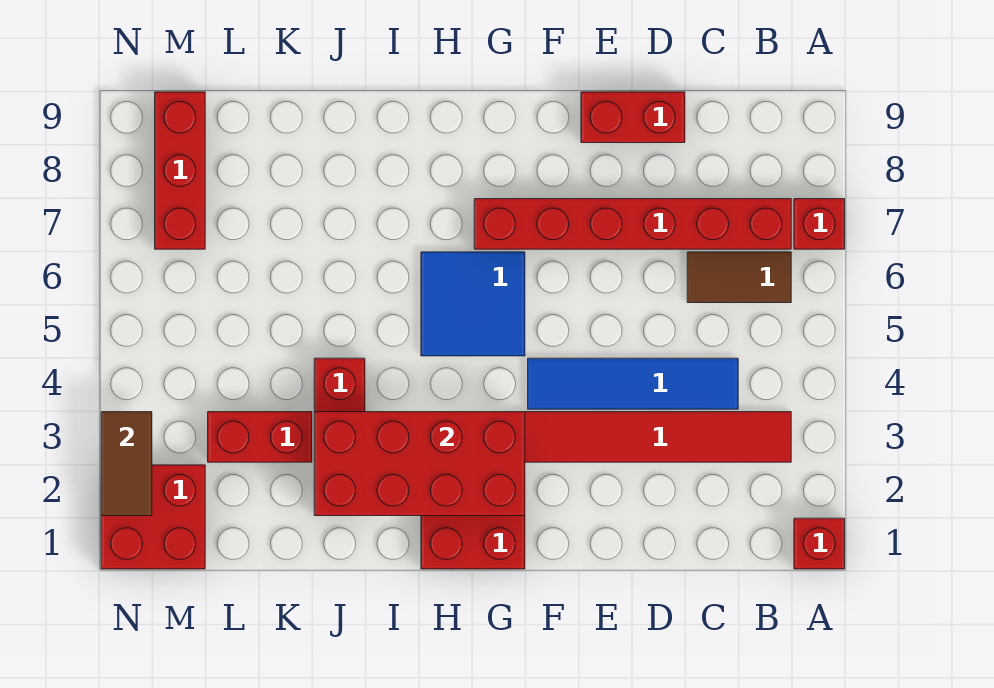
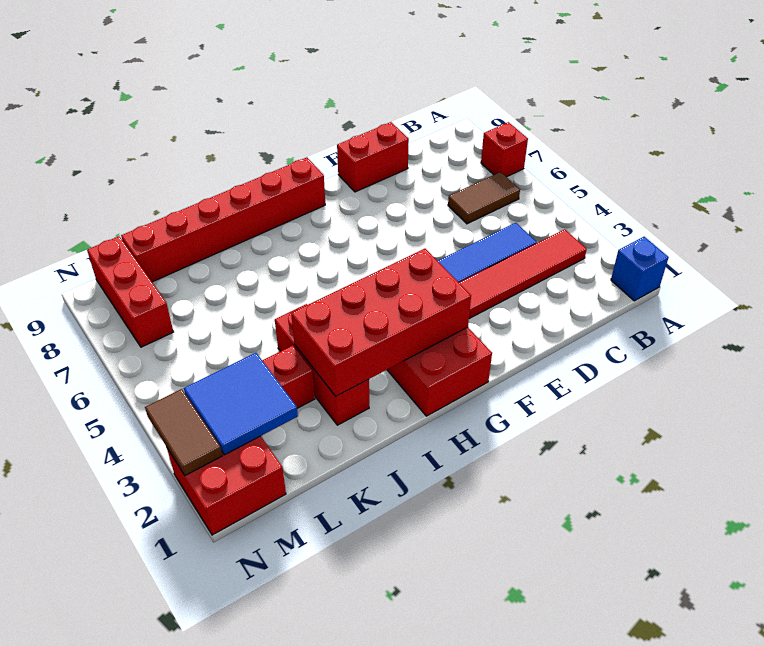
red 1x1 brick [794,518,845,569] -> blue 1x1 brick [611,237,669,301]
red 1x6 brick [474,199,791,249] -> red 1x6 brick moved to [121,157,325,282]
blue 2x2 tile [421,252,525,356] -> blue 2x2 tile moved to [184,353,298,455]

